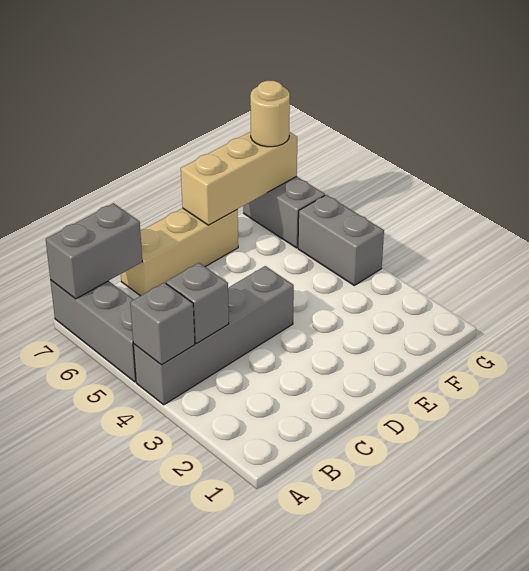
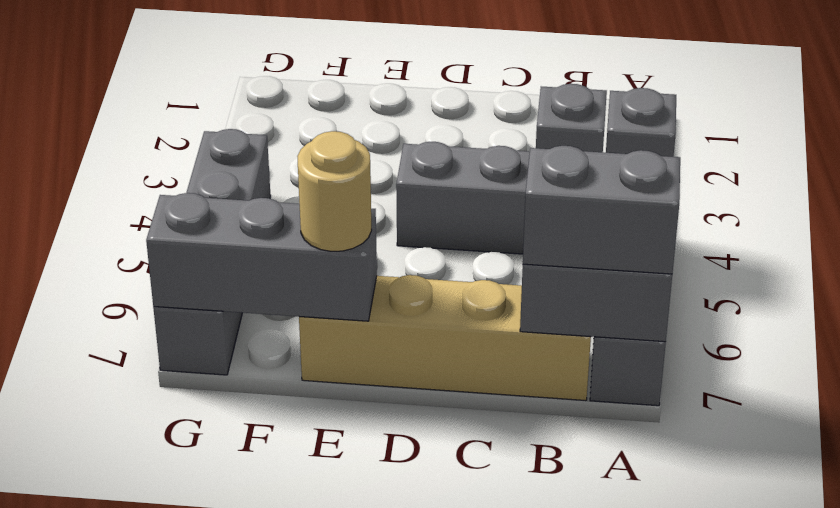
none -> grey 1x2 brick [523,146,680,274]
tan 1x3 brick [121,208,238,296] -> tan 1x4 brick [299,275,591,401]
tan 1x3 brick [181,132,297,225] -> grey 1x3 brick [146,193,377,321]
tan 1x1 round brick [250,81,290,147] -> tan 1x1 round brick moved to [297,131,372,251]

